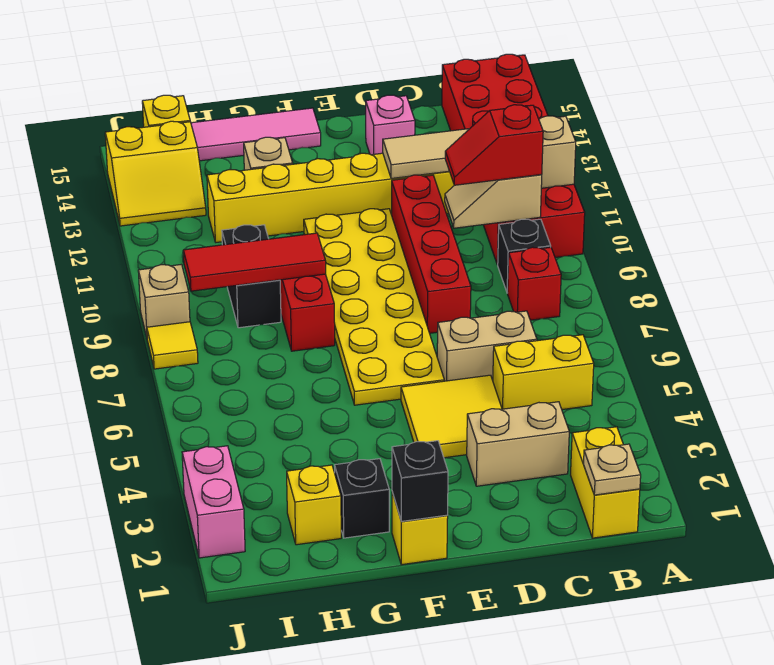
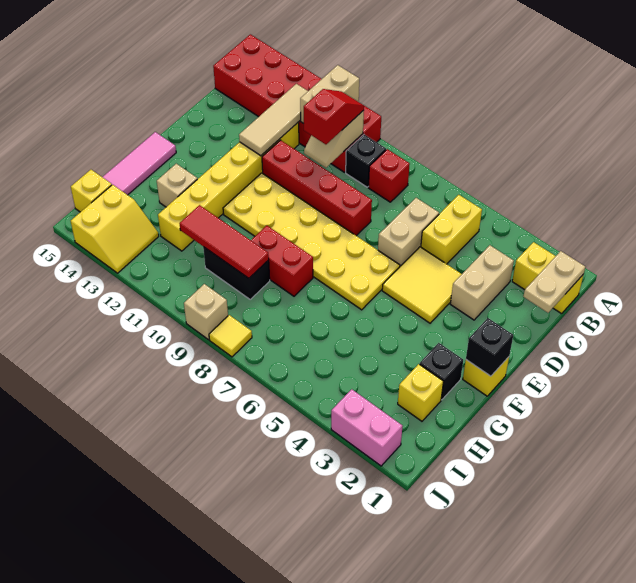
tan 1x1 plate [583,444,641,495] -> tan 1x2 plate [523,251,585,313]
red 1x2 slope [445,105,543,185] -> red 1x2 slope turned to [303,89,364,144]
pink 1x1 brick [366,95,415,155] -> none
red 1x3 tile [183,233,326,291] -> red 1x3 tile turned to [179,205,269,278]

